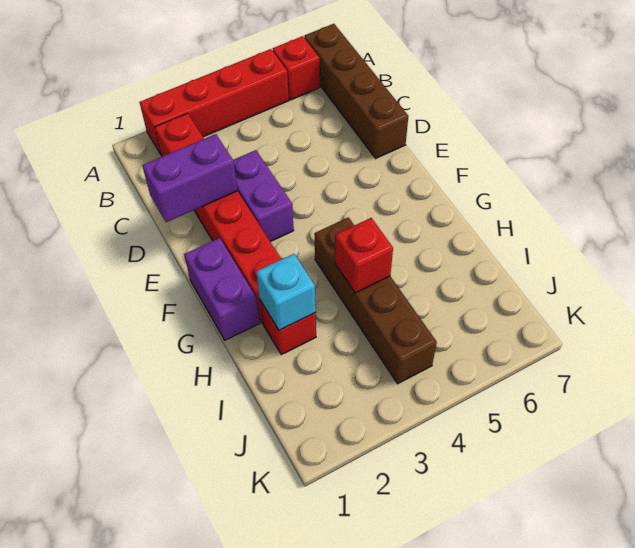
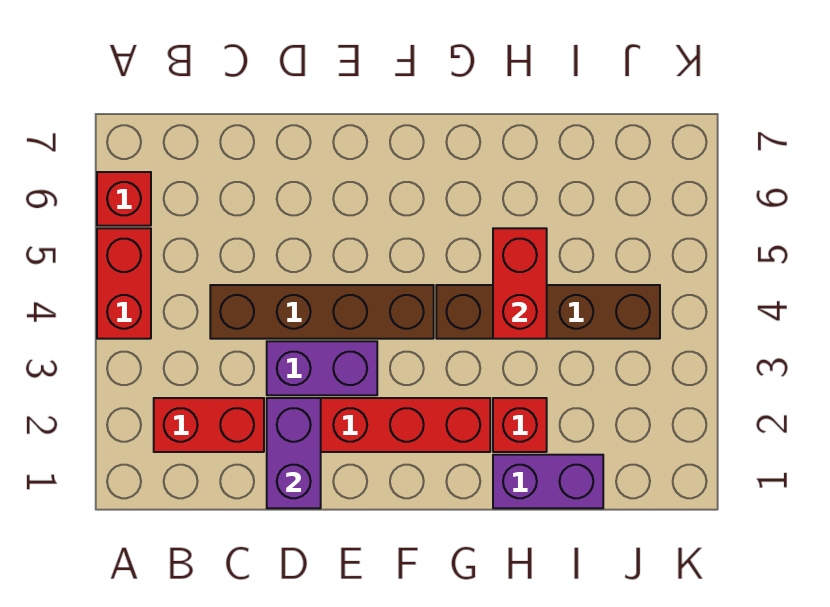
red 1x4 brick [140,49,289,154] -> red 1x2 brick [97,228,151,339]
brown 1x4 brick [304,24,408,158] -> brown 1x4 brick moved to [210,285,434,339]
purple 1x2 brick [184,238,260,340] -> purple 1x2 brick moved to [493,455,603,508]
cyan 1x1 brick [256,254,316,330] -> none
red 1x1 brick [335,218,393,293] -> red 1x2 brick [493,228,547,339]

